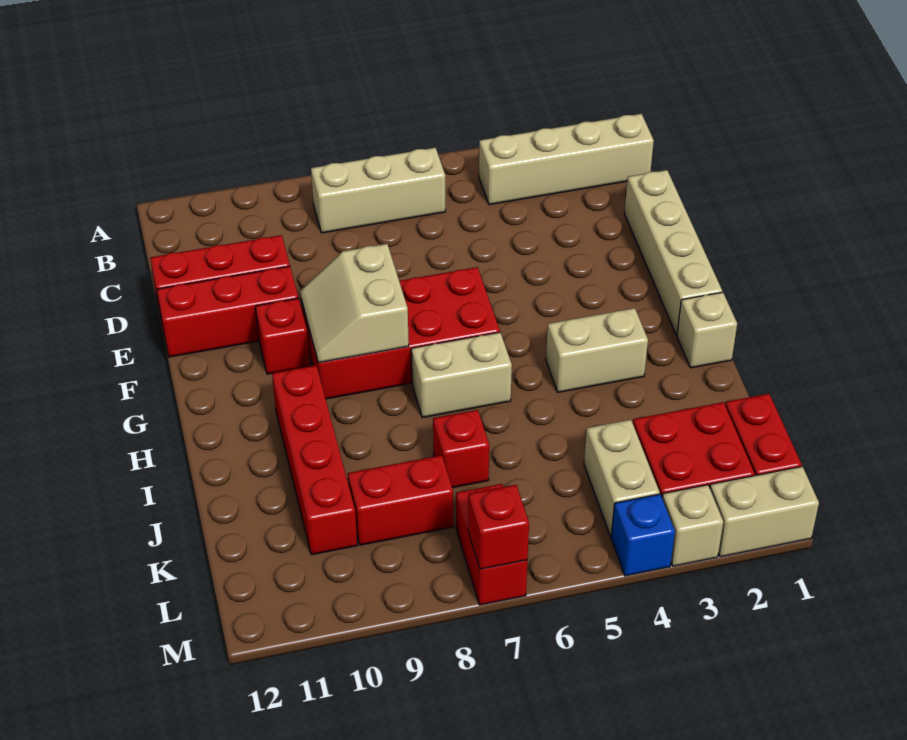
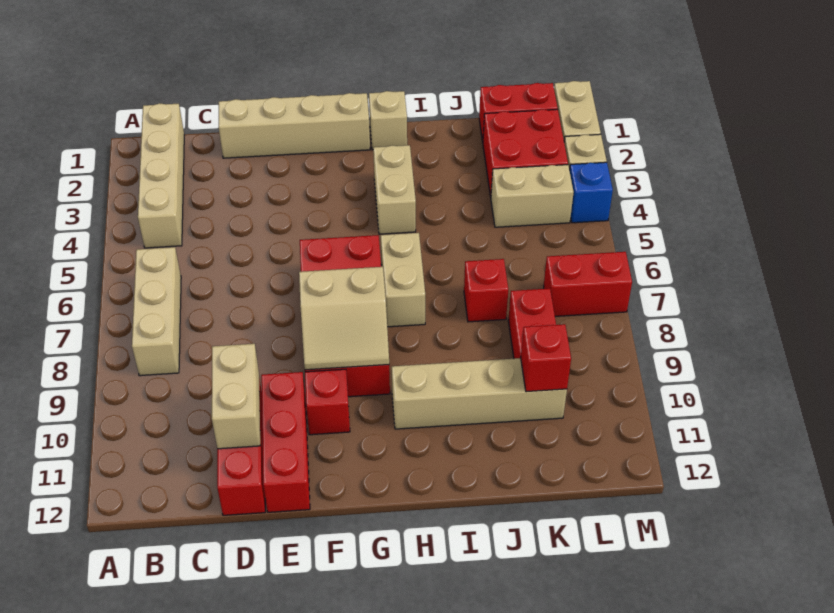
none -> tan 1x2 brick [212,344,260,449]
red 1x4 brick [272,365,357,555] -> tan 1x4 brick [392,358,567,429]
red 1x1 brick [468,485,529,569] -> red 1x1 brick moved to [521,324,571,392]

